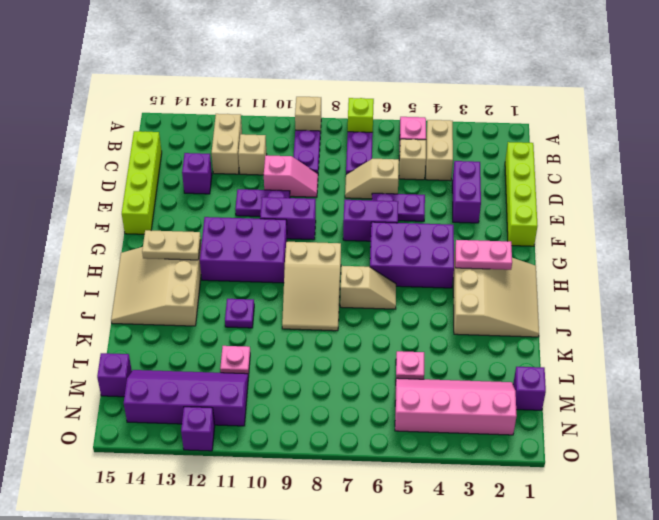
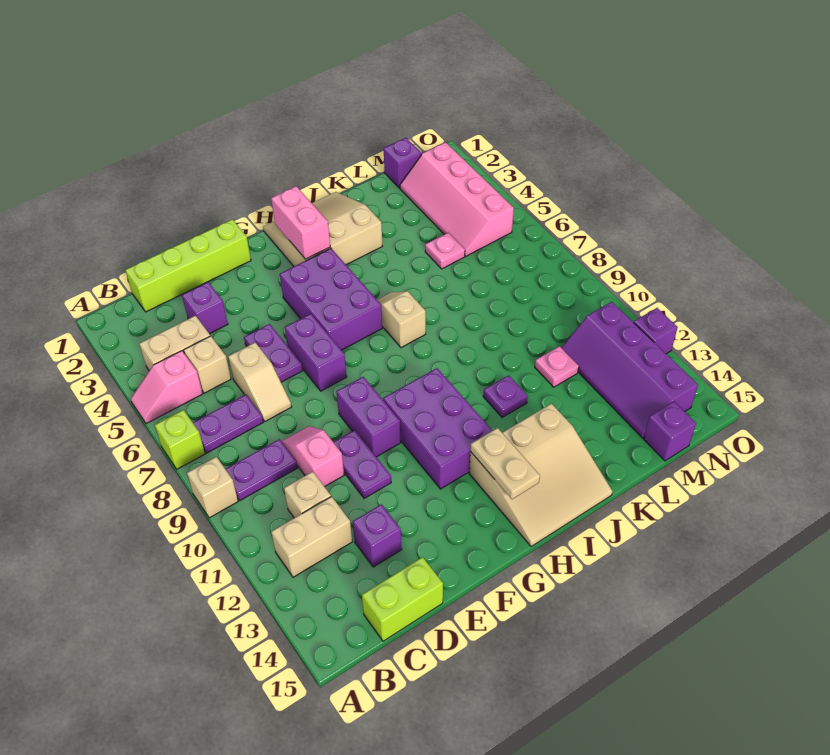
lime 1x4 brick [122,131,162,234] -> lime 1x2 brick [362,557,443,641]
purple 1x2 brick [452,161,481,223] -> purple 1x1 brick [182,282,228,334]
pink 1x2 plate [455,240,512,270] -> pink 1x2 brick [271,186,330,259]
tan 2x3 slope [282,242,341,331] -> none

